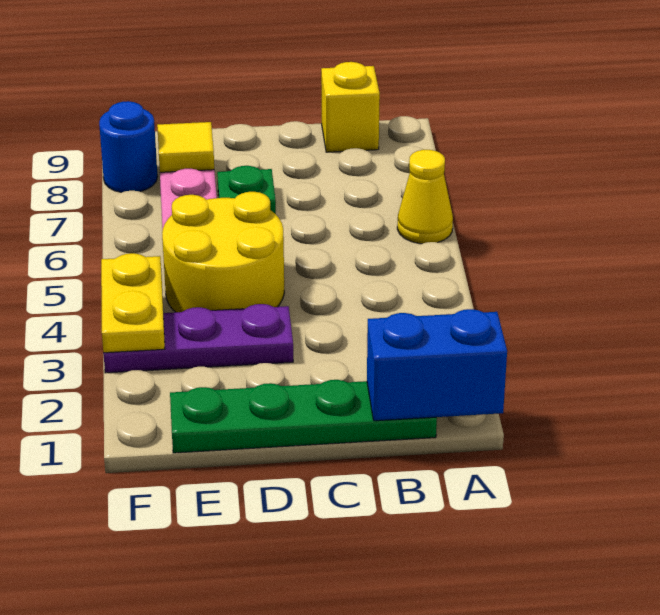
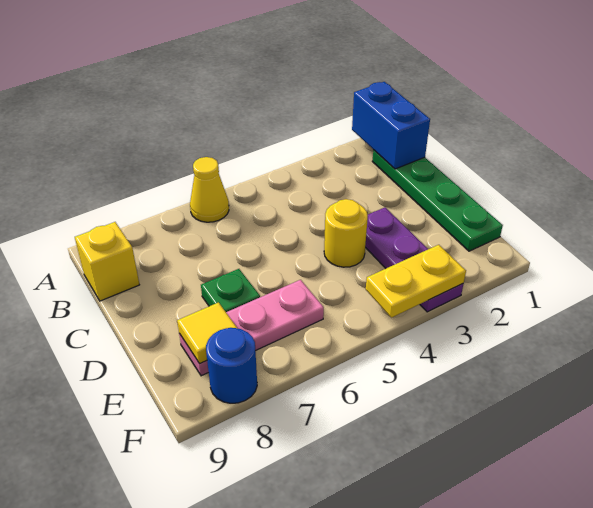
yellow 2x2 round brick [162,192,284,312] -> yellow 1x1 round brick [324,199,368,267]

